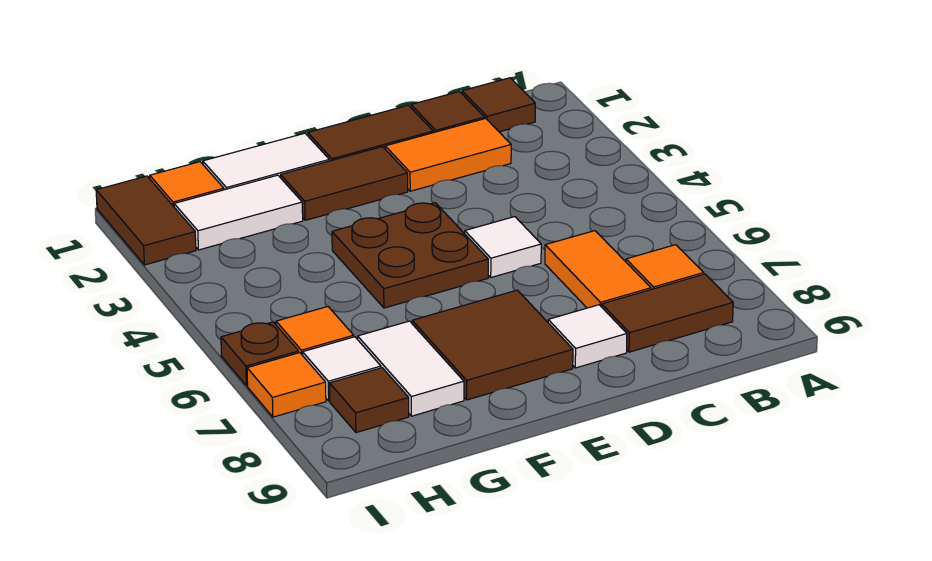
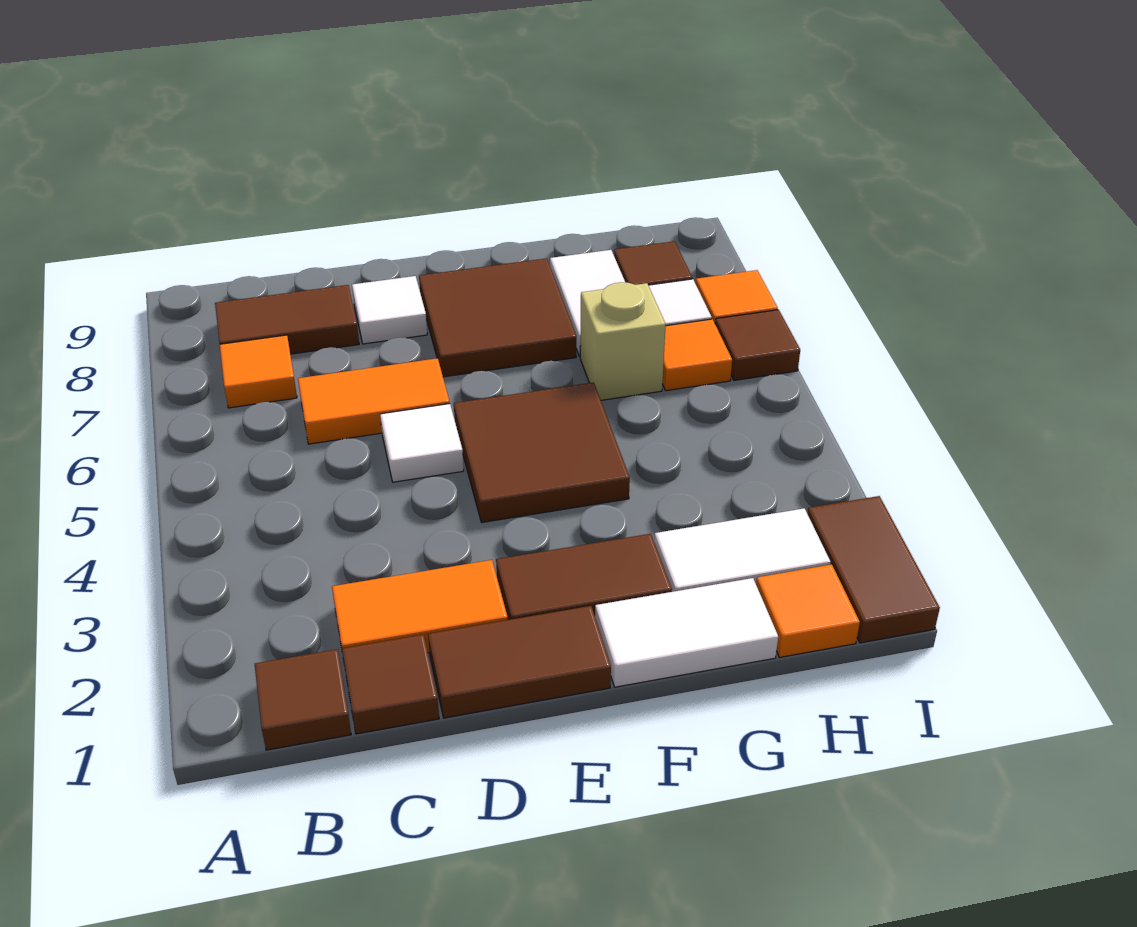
orange 1x2 tile [545,231,651,308] -> orange 1x2 tile turned to [298,358,450,444]
brown 2x2 plate [332,203,488,308] -> brown 2x2 tile [454,382,630,522]
none -> tan 1x1 brick [580,282,666,400]
brown 1x1 plate [221,322,299,386] -> brown 1x1 tile [715,310,800,380]

